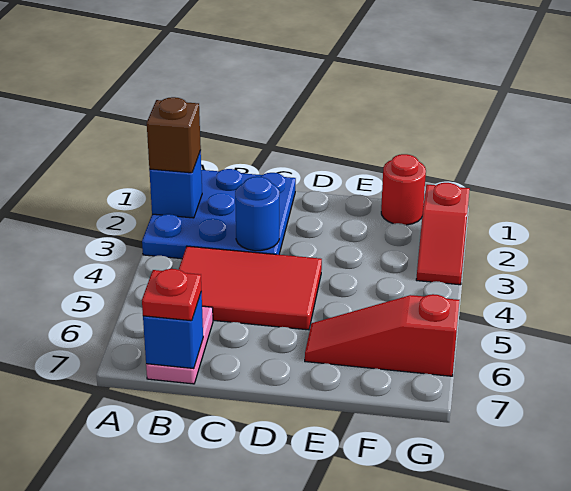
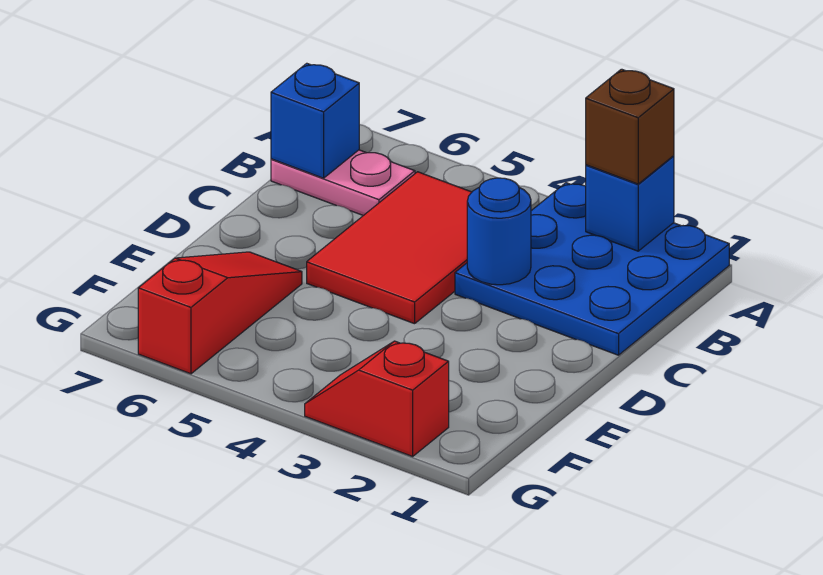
red 1x1 plate [142,269,201,321] -> none
red 1x1 round brick [381,154,426,225] -> none

